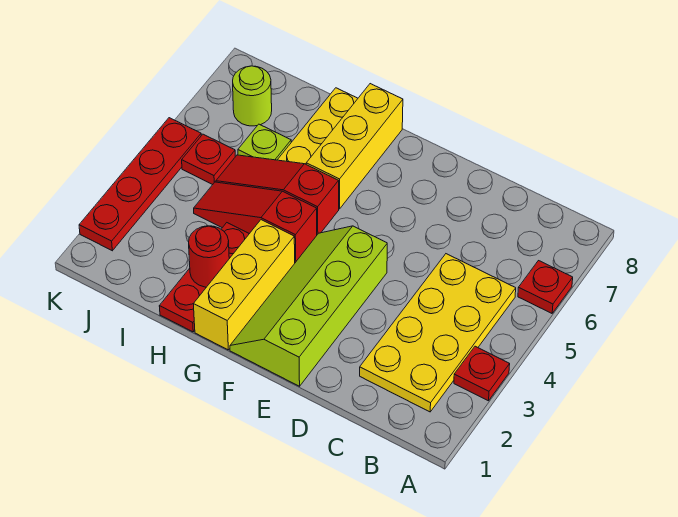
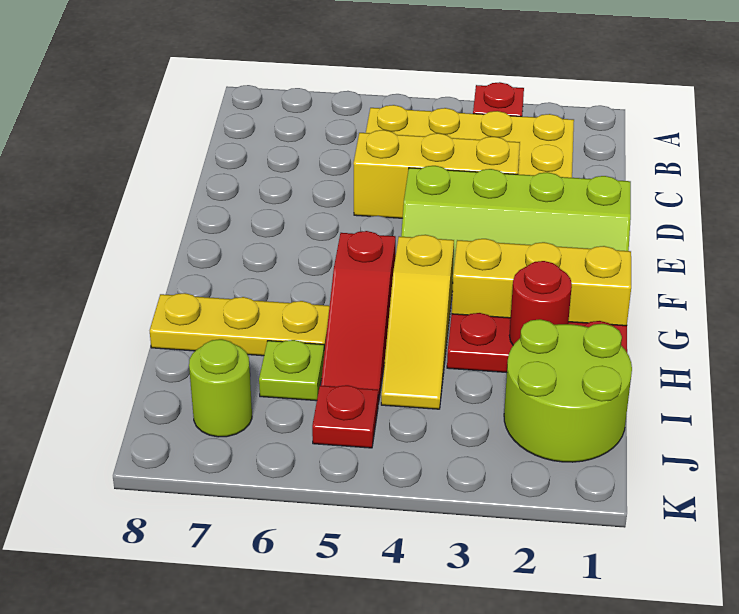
red 1x1 plate [518,261,573,313] -> none
red 1x3 slope [194,182,317,263] -> yellow 1x3 slope [381,235,454,409]
yellow 1x3 brick [306,84,403,209] -> yellow 1x3 brick moved to [353,130,520,218]
none -> lime 2x2 round brick [504,319,632,462]
red 1x4 plate [79,118,201,251] -> none

